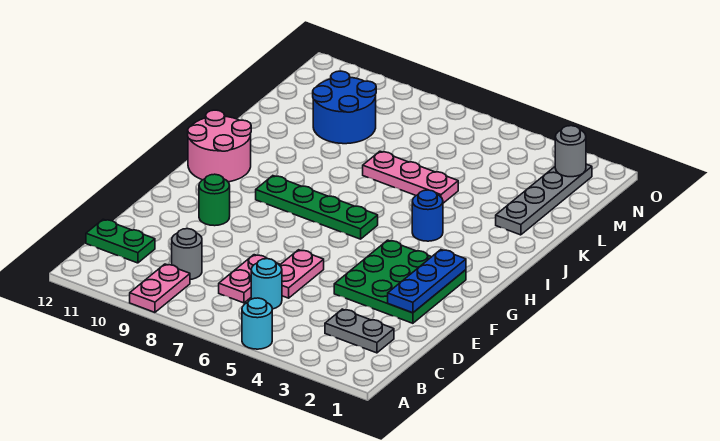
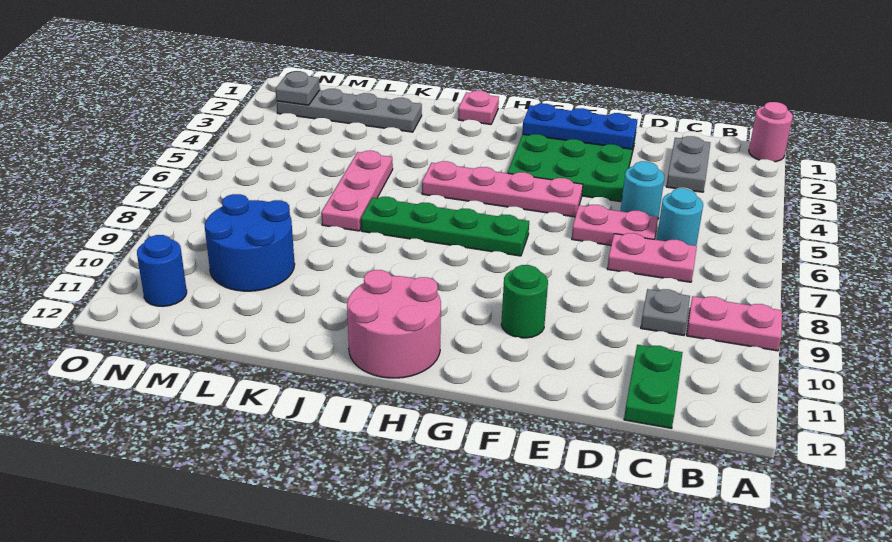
none -> pink 1x1 round brick [749,102,793,162]
cyan 1x1 round brick [242,298,272,349] -> cyan 1x1 round brick moved to [621,161,664,219]
grey 1x1 round brick [172,229,202,279] -> grey 1x1 plate [641,289,690,336]
none -> pink 1x4 plate [422,161,583,217]
green 1x4 plate [256,176,378,239] -> green 1x4 plate turned to [361,197,529,256]
none -> pink 1x1 plate [458,91,499,124]
blue 1x1 round brick [412,190,443,241] -> blue 1x1 round brick moved to [137,235,187,306]
grey 1x1 round brick [555,126,586,177] -> grey 1x1 plate [276,71,320,105]

